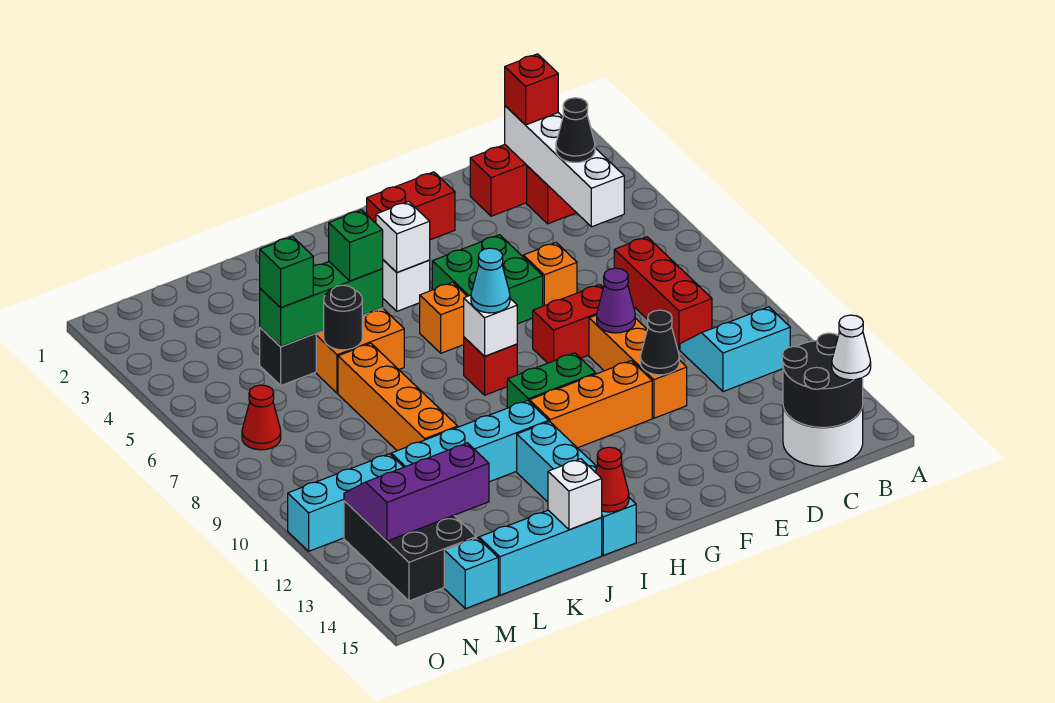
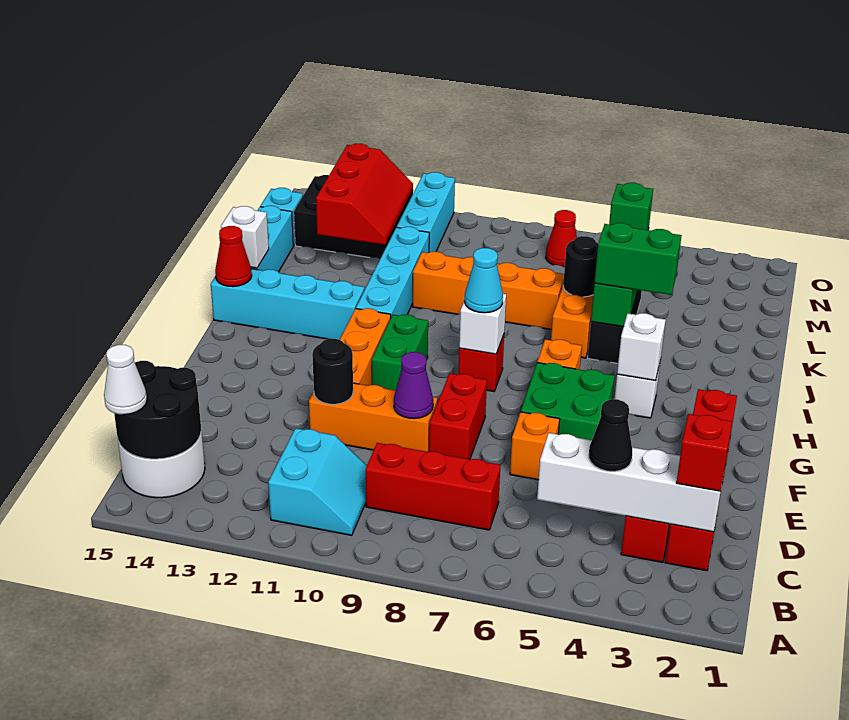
black 1x1 cone [640,310,679,375] -> black 1x1 round brick [312,339,353,404]
green 1x1 brick [329,210,383,281] -> green 1x2 brick [595,223,682,295]
purple 2x3 slope [344,443,489,541] -> red 2x3 slope [316,144,413,245]

